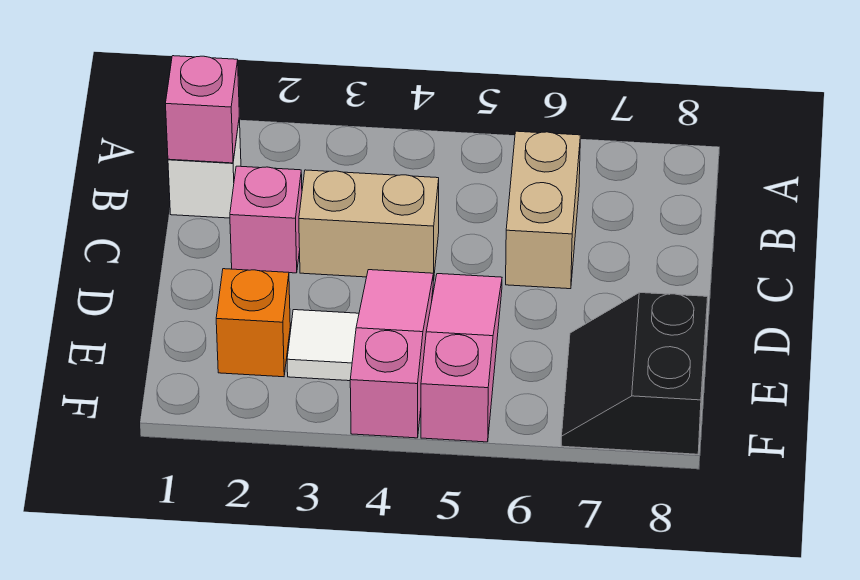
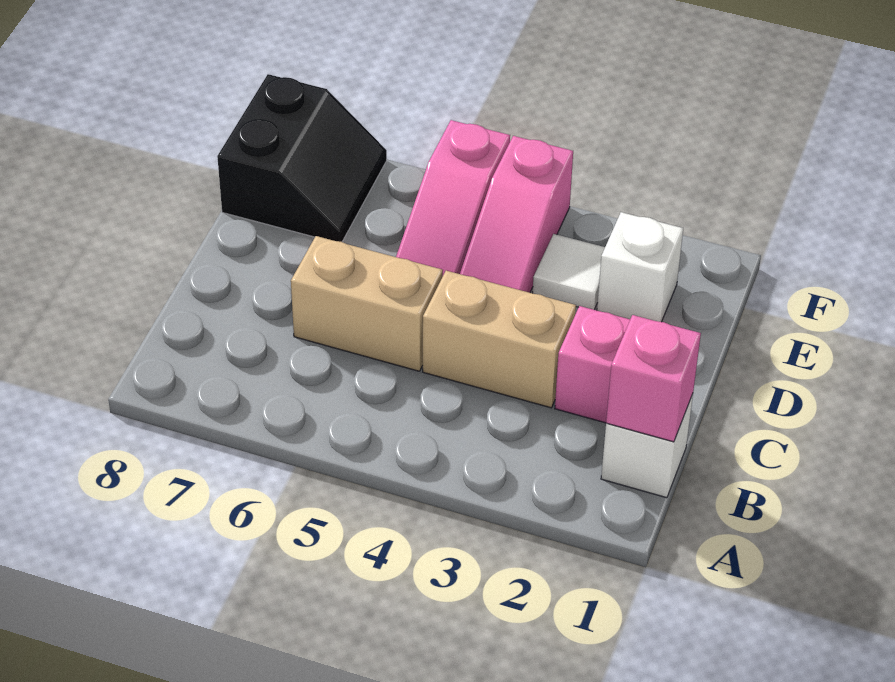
tan 1x2 brick [506,131,580,289] -> tan 1x2 brick turned to [291,236,443,371]
orange 1x1 brick [216,269,290,377] -> white 1x1 brick [597,212,683,322]

